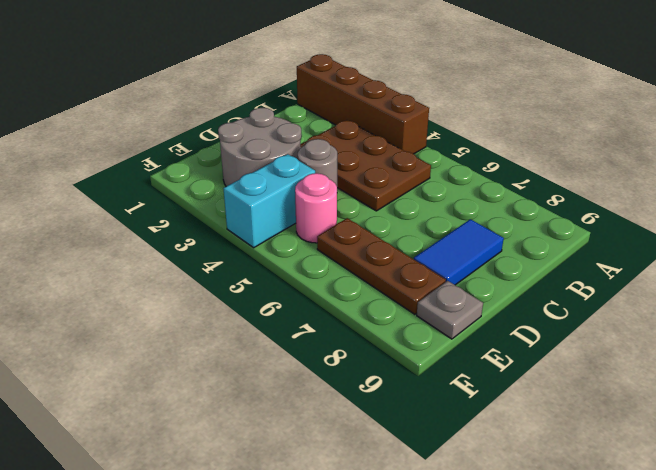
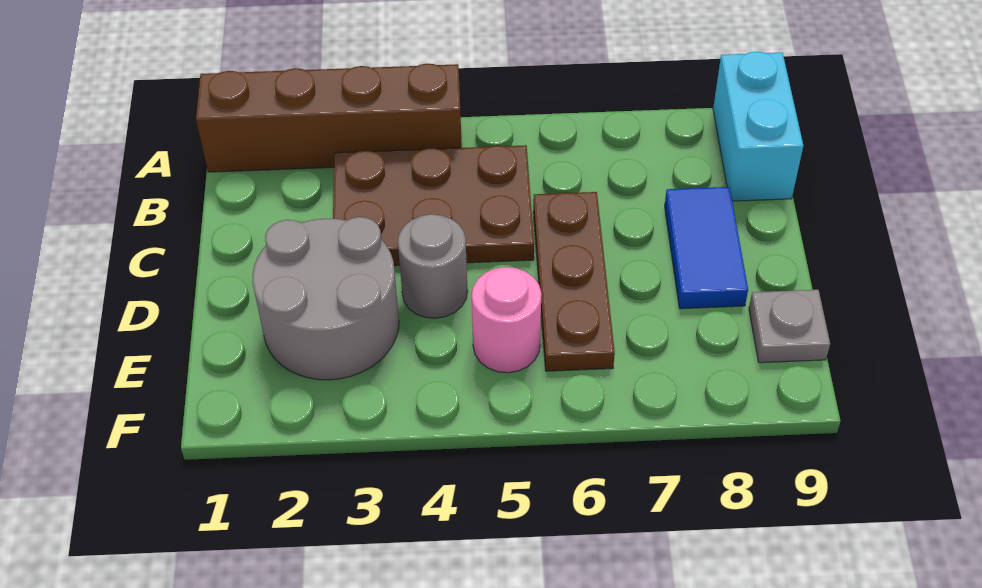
cyan 1x2 brick [223,154,315,248] -> cyan 1x2 brick moved to [713,52,803,201]
brown 1x3 plate [317,218,446,314] -> brown 1x3 plate turned to [533,192,615,371]

